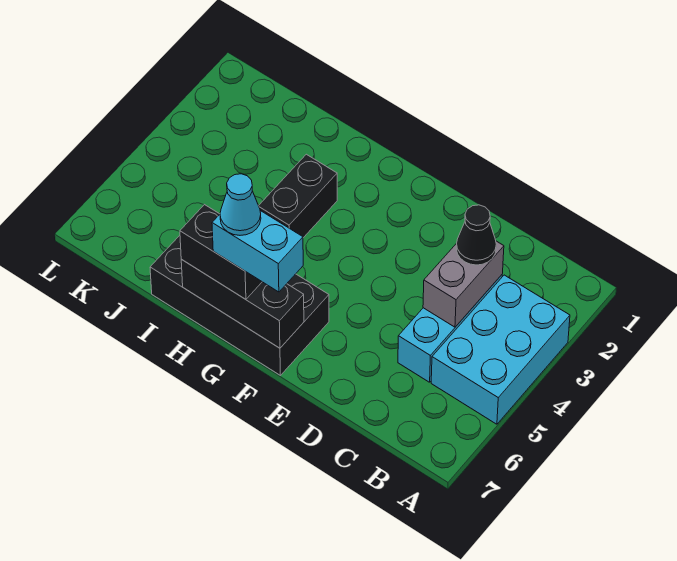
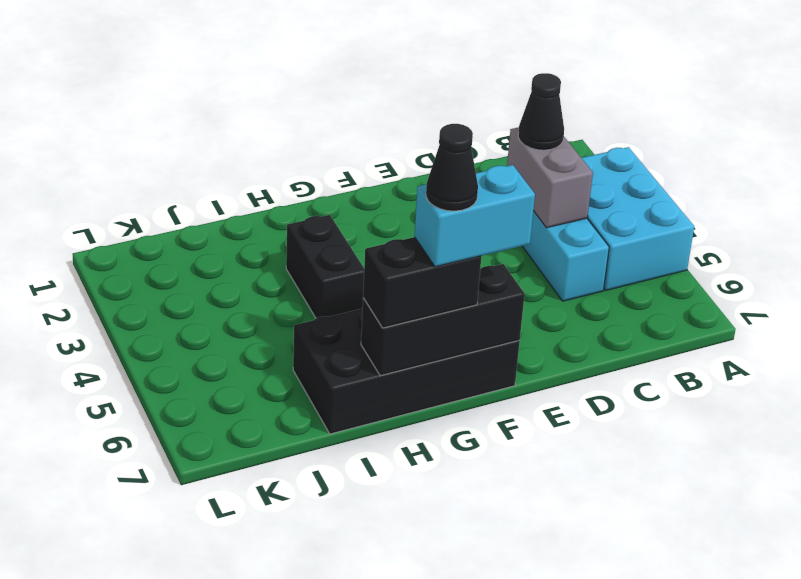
cyan 1x1 cone [220,174,261,235] -> black 1x1 cone [426,124,478,211]

